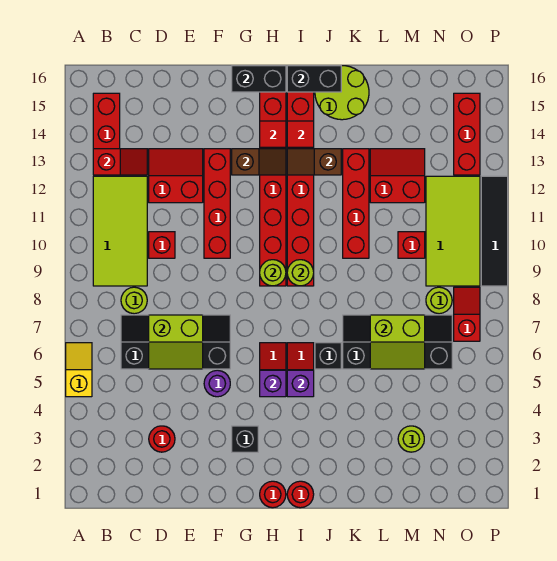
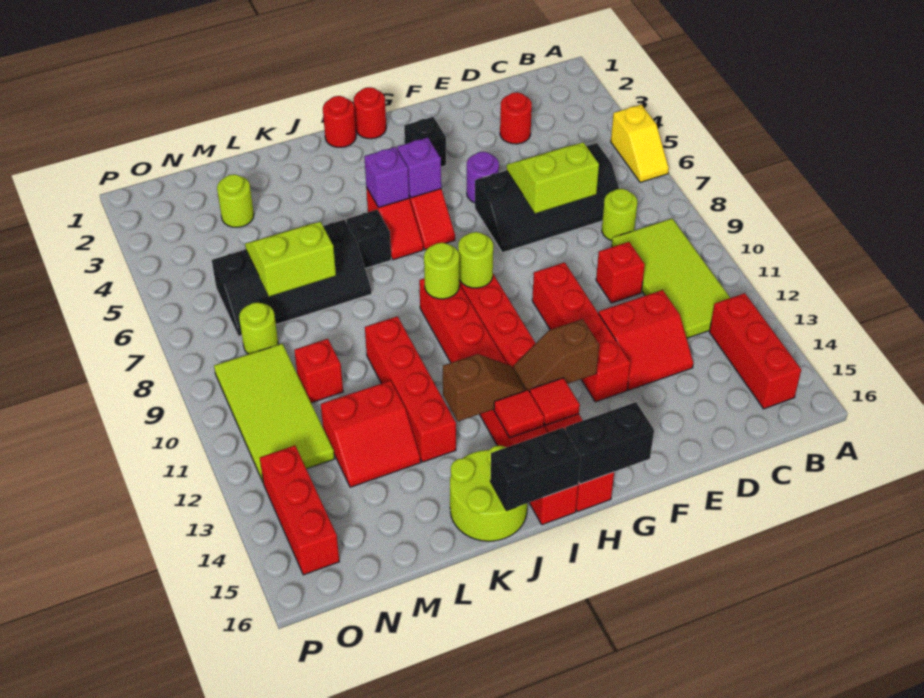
red 1x2 slope [93,149,147,175] -> none
red 1x2 slope [454,287,480,341] -> none
black 1x4 tile [481,176,508,286] -> none

